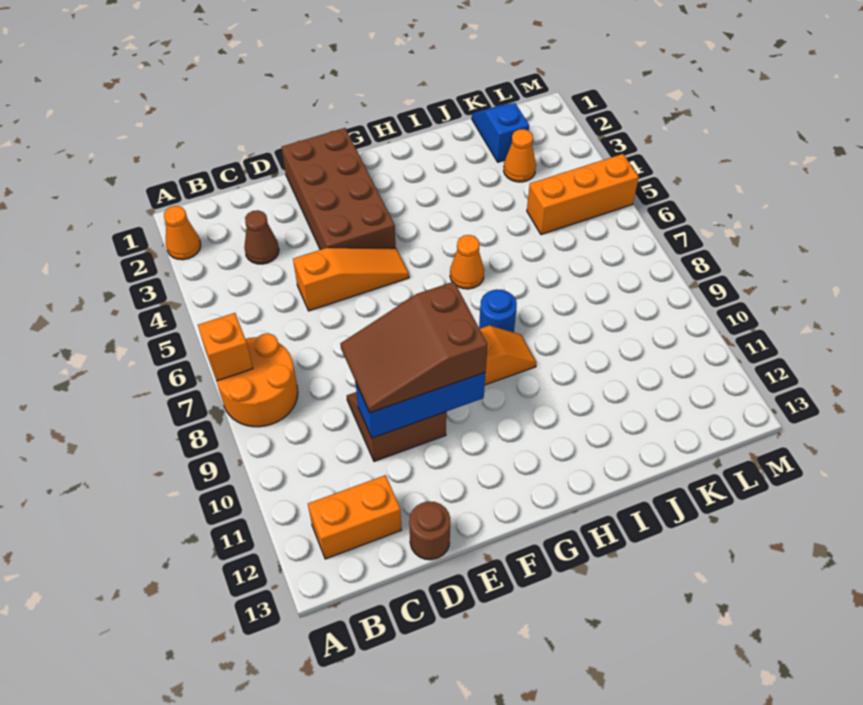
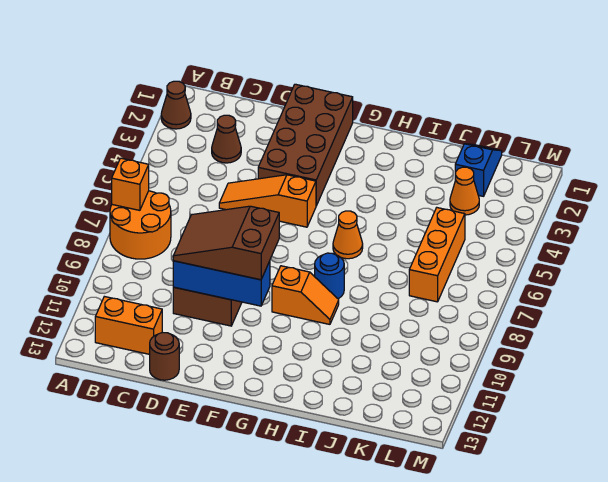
orange 1x1 cone [164,206,201,260] -> brown 1x1 cone [161,81,191,129]
orange 1x3 slope [293,248,409,311] -> orange 1x3 slope turned to [219,175,316,227]
orange 1x3 brick [527,154,639,235] -> orange 1x3 brick turned to [409,208,465,302]

